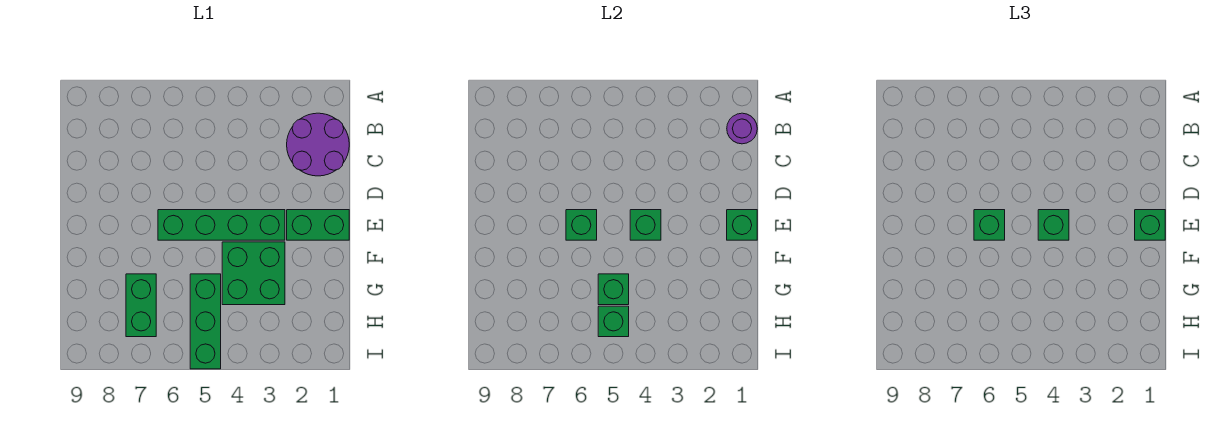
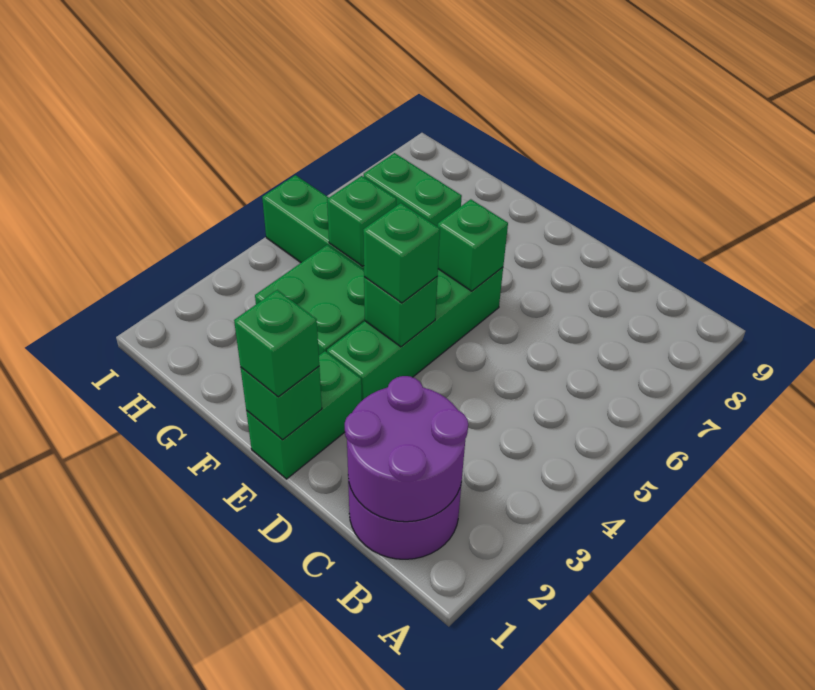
purple 1x1 round brick [727,113,757,144] -> purple 2x2 round brick [345,376,468,522]
green 1x1 brick [974,210,1005,240] -> none
green 1x1 brick [598,306,629,337] -> none

